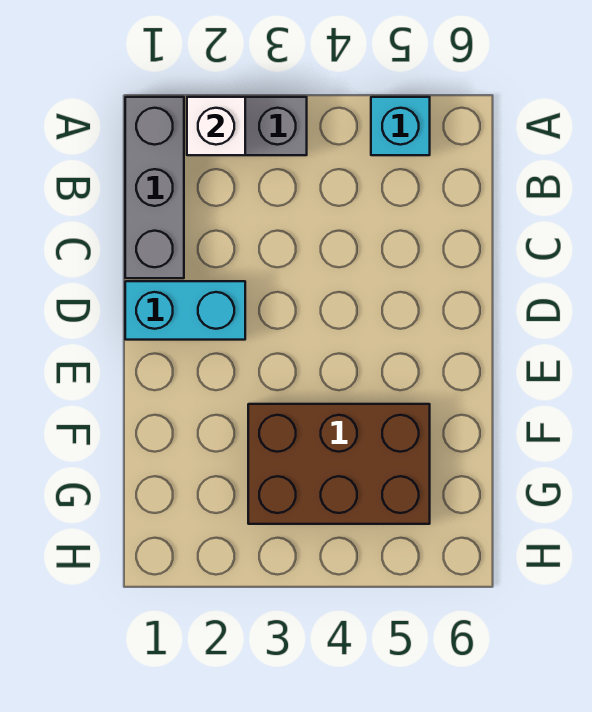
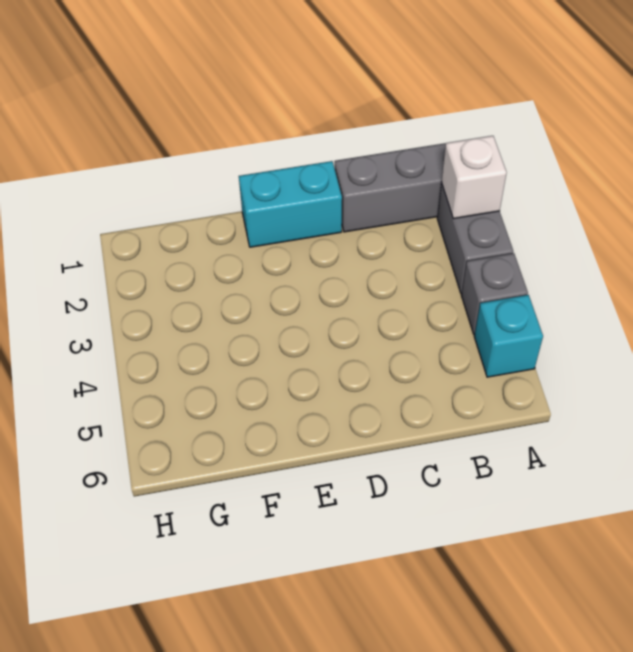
none -> grey 1x1 brick [461,253,528,334]
cyan 1x2 brick [125,281,245,340] -> cyan 1x2 brick turned to [239,161,342,247]
brown 2x3 brick [248,404,430,524] -> none

